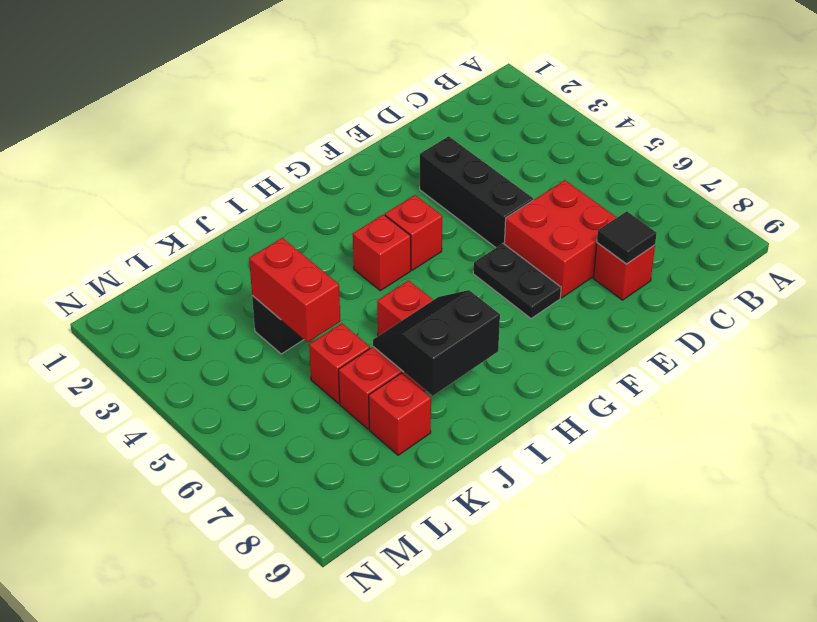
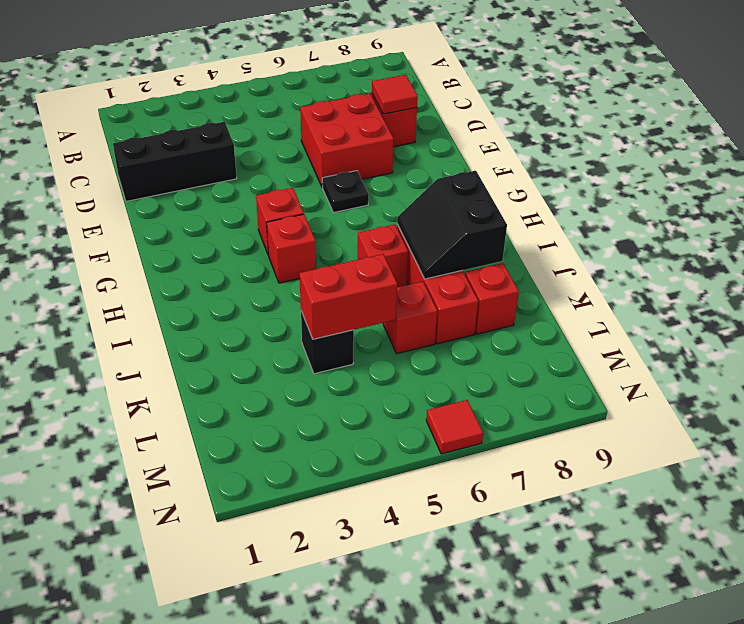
black 1x1 tile [597,211,657,264] -> red 1x1 tile [372,75,418,114]
black 1x3 brick [420,136,533,248] -> black 1x3 brick moved to [113,122,237,201]
black 1x2 plate [473,244,561,319] -> black 1x1 plate [322,171,369,213]
none -> red 1x1 tile [426,400,483,454]

